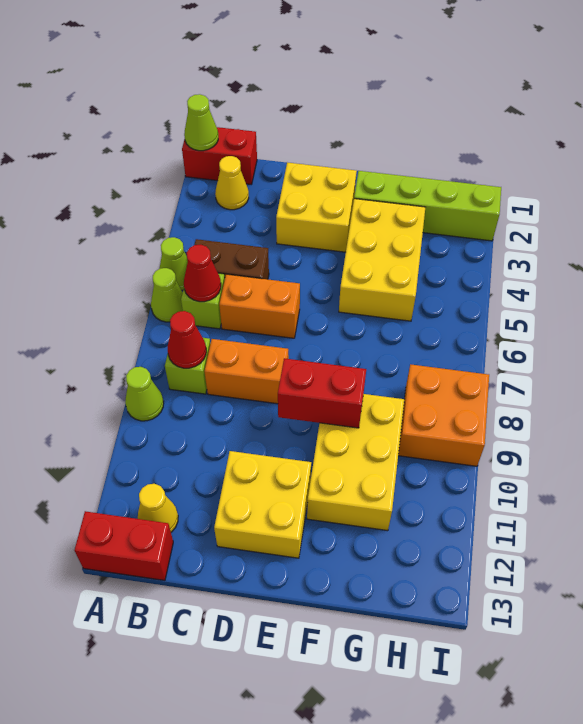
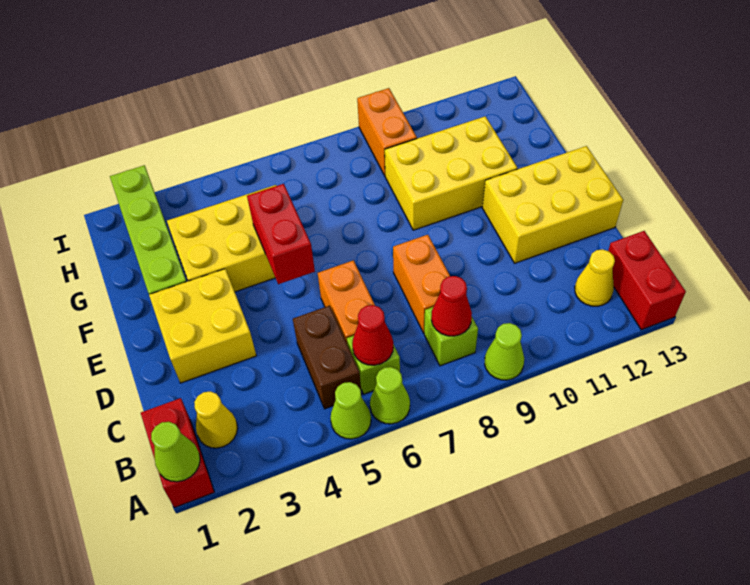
yellow 2x2 brick [214,451,311,558] -> yellow 2x3 brick [482,146,623,263]
red 1x2 brick [278,358,366,428] -> red 1x2 brick moved to [247,184,315,284]
orange 2x2 brick [398,364,489,466] -> orange 1x2 brick [357,88,417,175]

